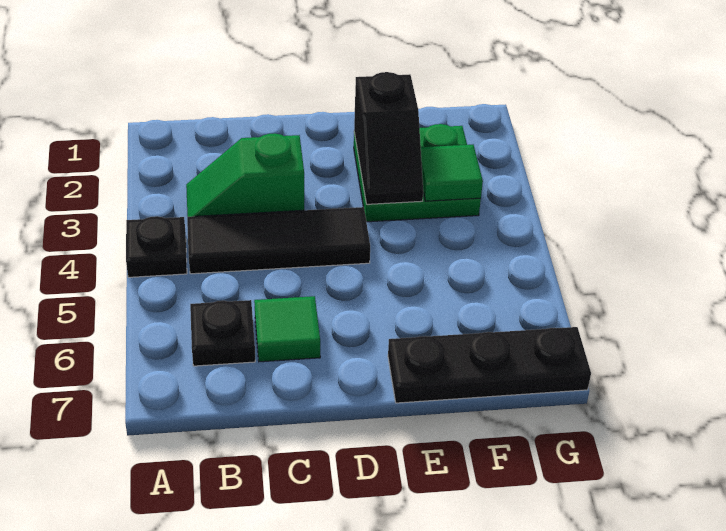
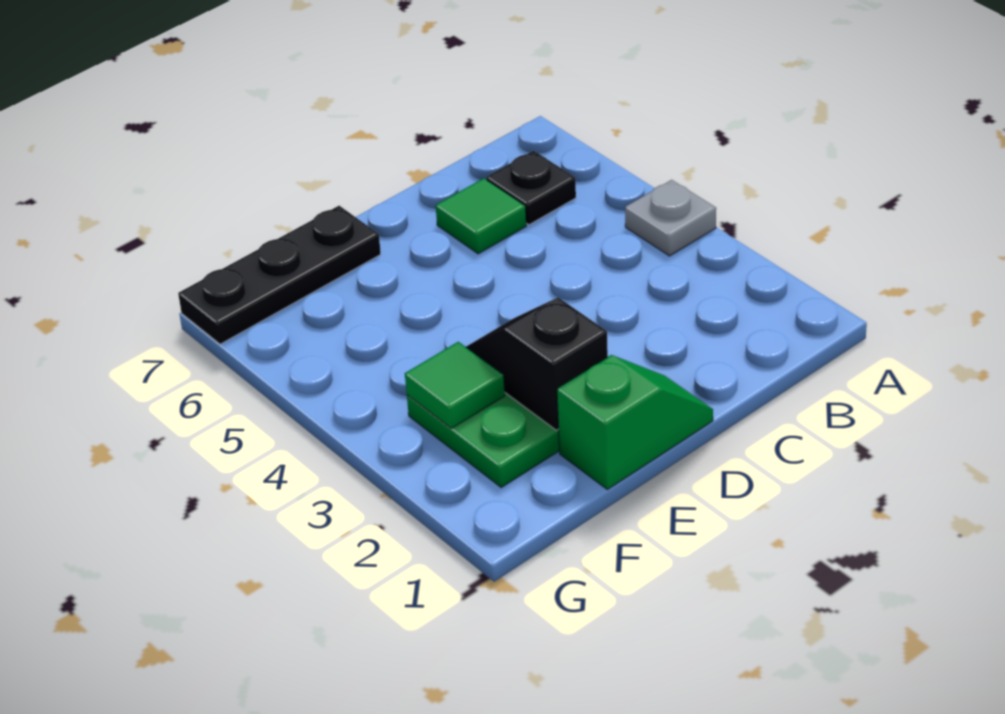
black 1x1 plate [126,216,187,277] -> grey 1x1 plate [625,180,716,256]
green 1x2 slope [186,133,304,217] -> green 1x2 slope moved to [557,355,713,489]
black 1x3 tile [187,207,370,274] -> none

